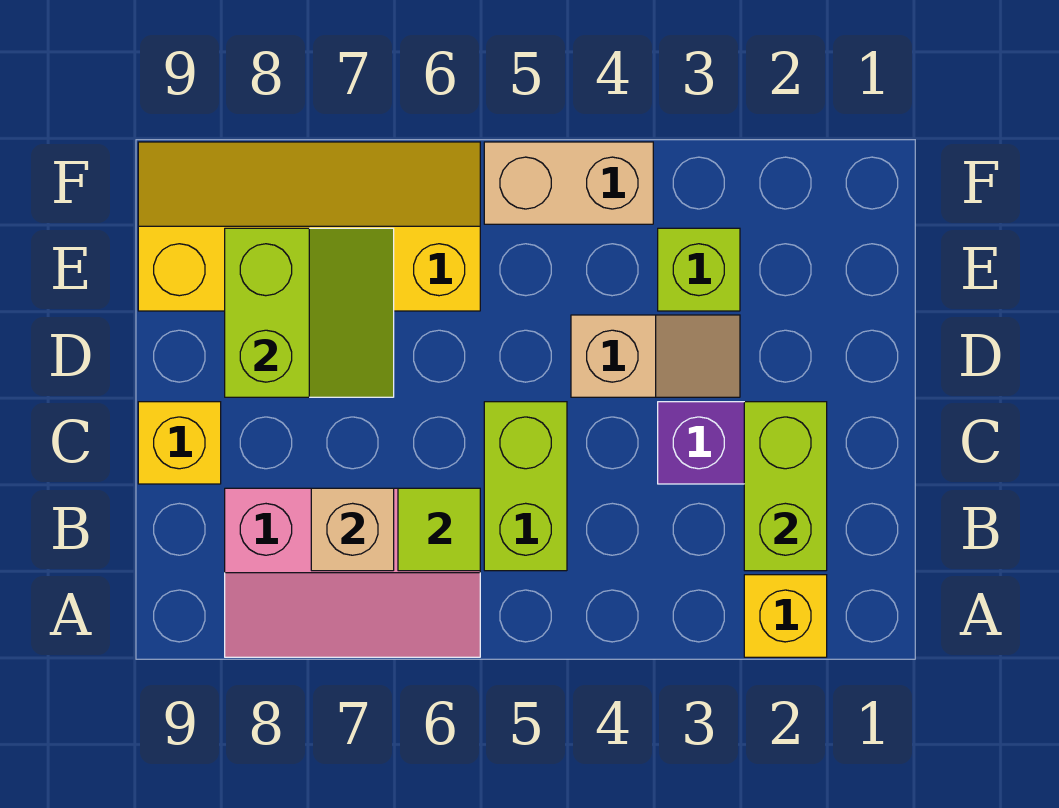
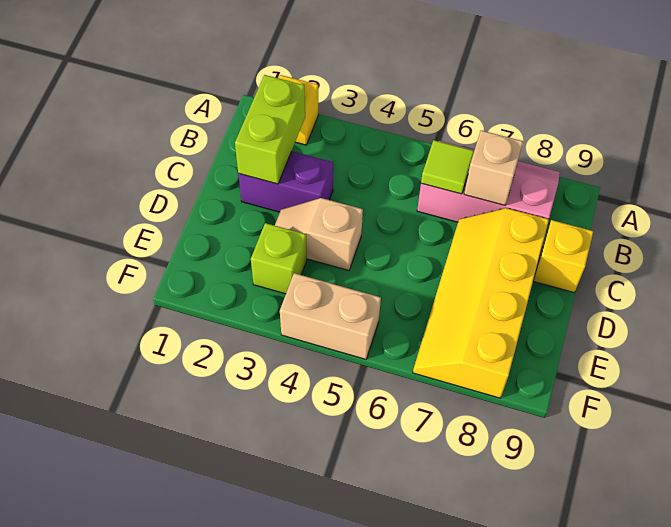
lime 1x2 brick [484,402,567,571] -> none
lime 2x2 slope [225,228,394,397] -> none
yellow 2x4 slope [138,142,480,311] -> yellow 2x4 slope turned to [413,208,549,398]

